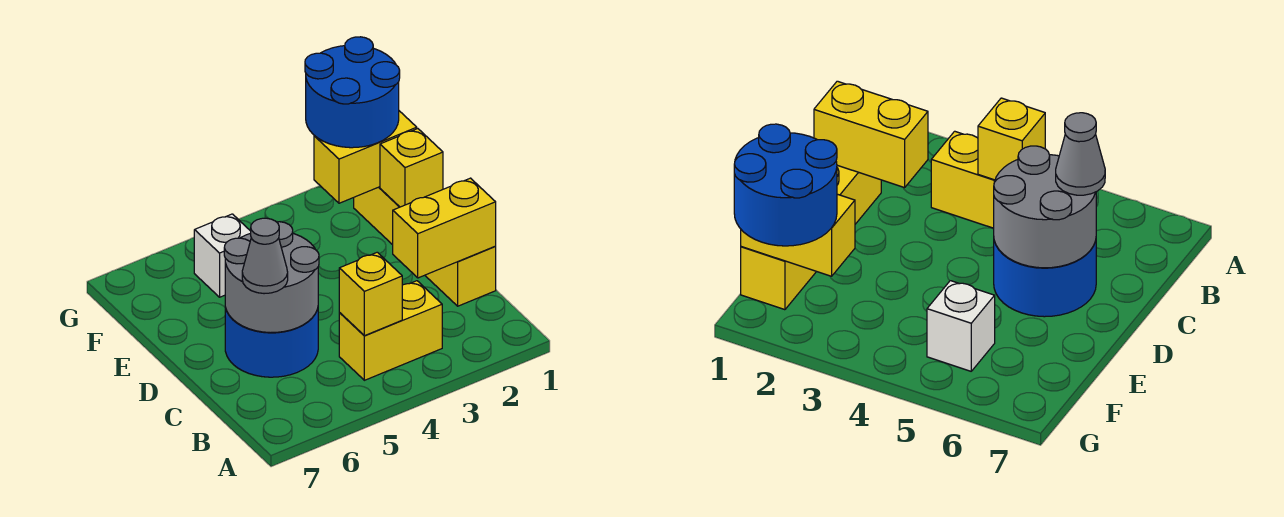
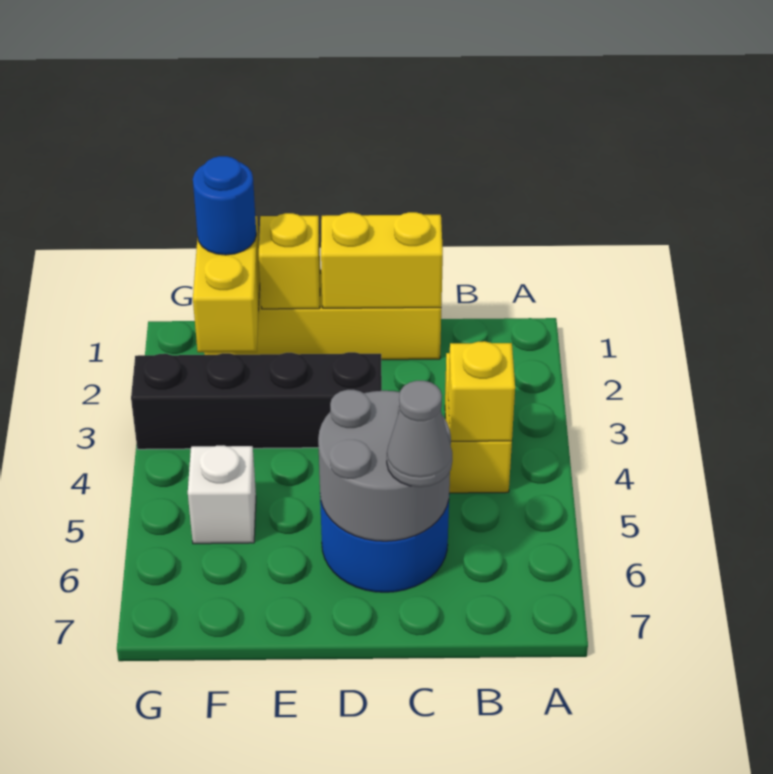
yellow 1x2 brick [393,178,496,278] -> yellow 1x2 brick turned to [321,212,443,308]
none -> black 1x4 brick [131,352,382,449]
blue 2x2 round brick [305,37,400,148] -> blue 1x1 round brick [193,156,256,255]

